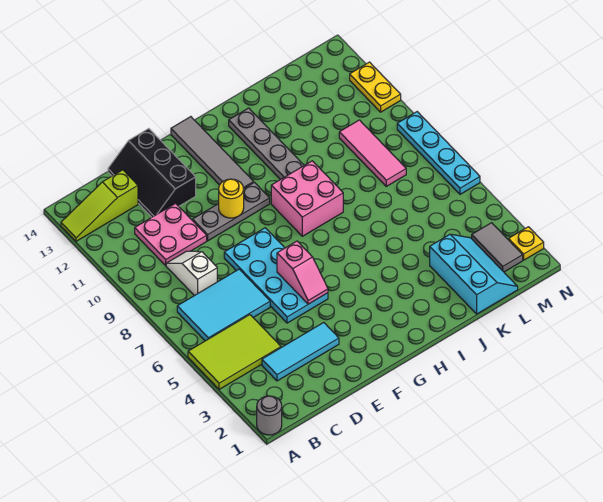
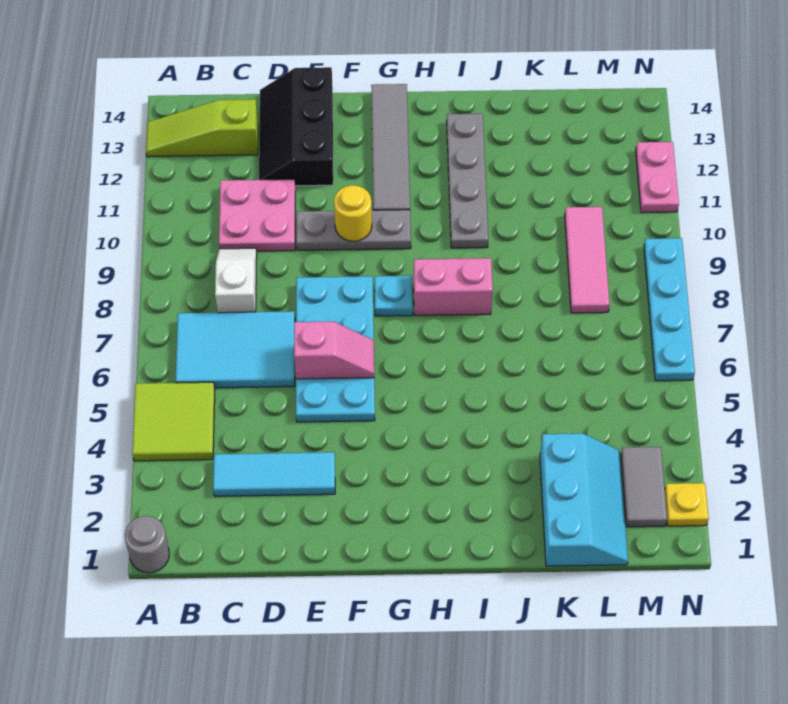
lime 2x3 tile [188,315,281,389] -> lime 2x2 tile [132,382,215,461]
pink 1x2 slope [277,241,328,304] -> pink 1x2 slope turned to [294,322,374,379]
none -> cyan 1x1 plate [375,276,413,316]
pink 2x2 brick [271,161,343,236] -> pink 1x2 brick [414,258,493,315]
yellow 1x2 plate [350,62,401,112] -> pink 1x2 plate [636,142,679,213]

